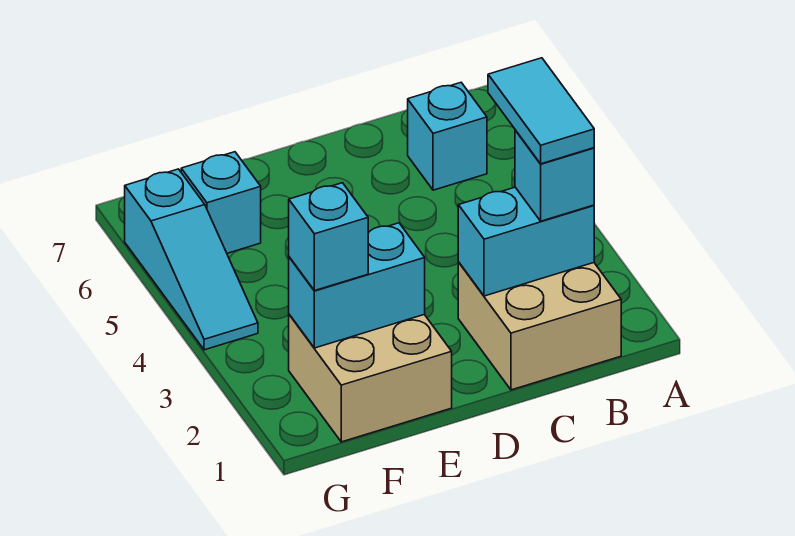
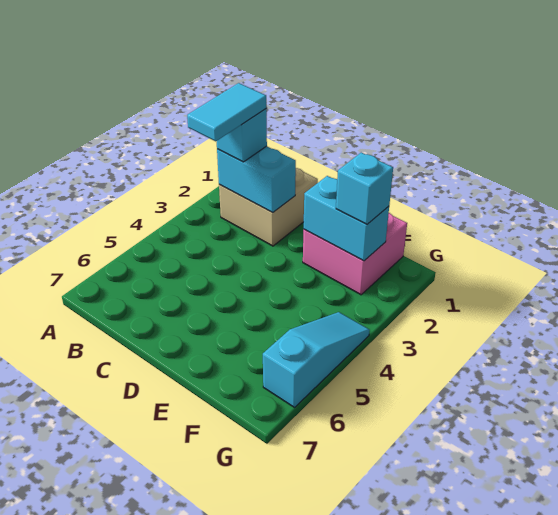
cyan 1x1 brick [408,83,487,190] -> none
tan 2x2 brick [289,314,452,442] -> pink 2x2 brick [303,213,407,295]
cyan 1x1 brick [181,152,261,253] -> none

